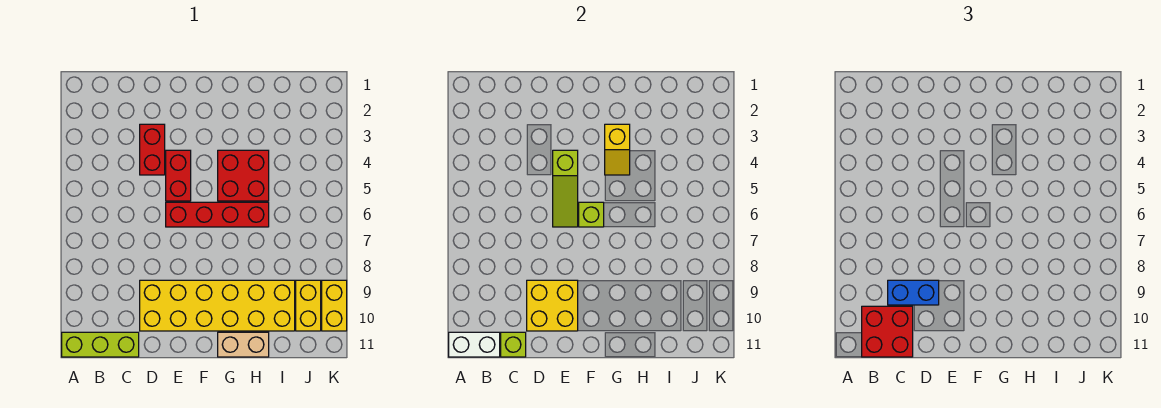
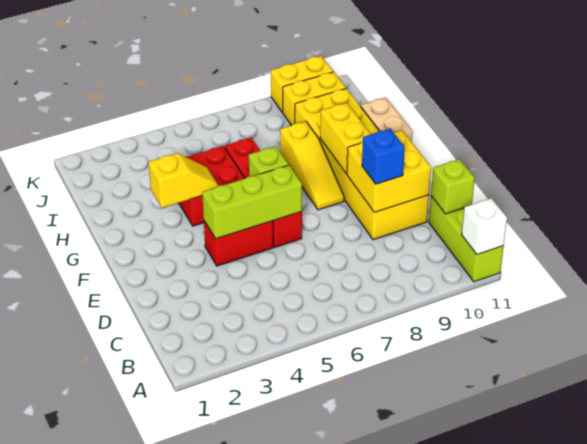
white 1x2 brick [449,332,500,357] -> white 1x1 brick [462,198,507,254]
red 2x2 brick [862,306,913,357] -> none
blue 1x2 brick [888,280,939,305] -> blue 1x1 brick [362,129,405,184]
red 1x2 brick [140,124,165,175] -> none
lime 1x3 slope [553,150,578,227] -> lime 1x3 brick [202,165,302,239]
none -> yellow 1x3 slope [280,121,344,210]
none -> yellow 1x2 brick [320,103,371,174]

